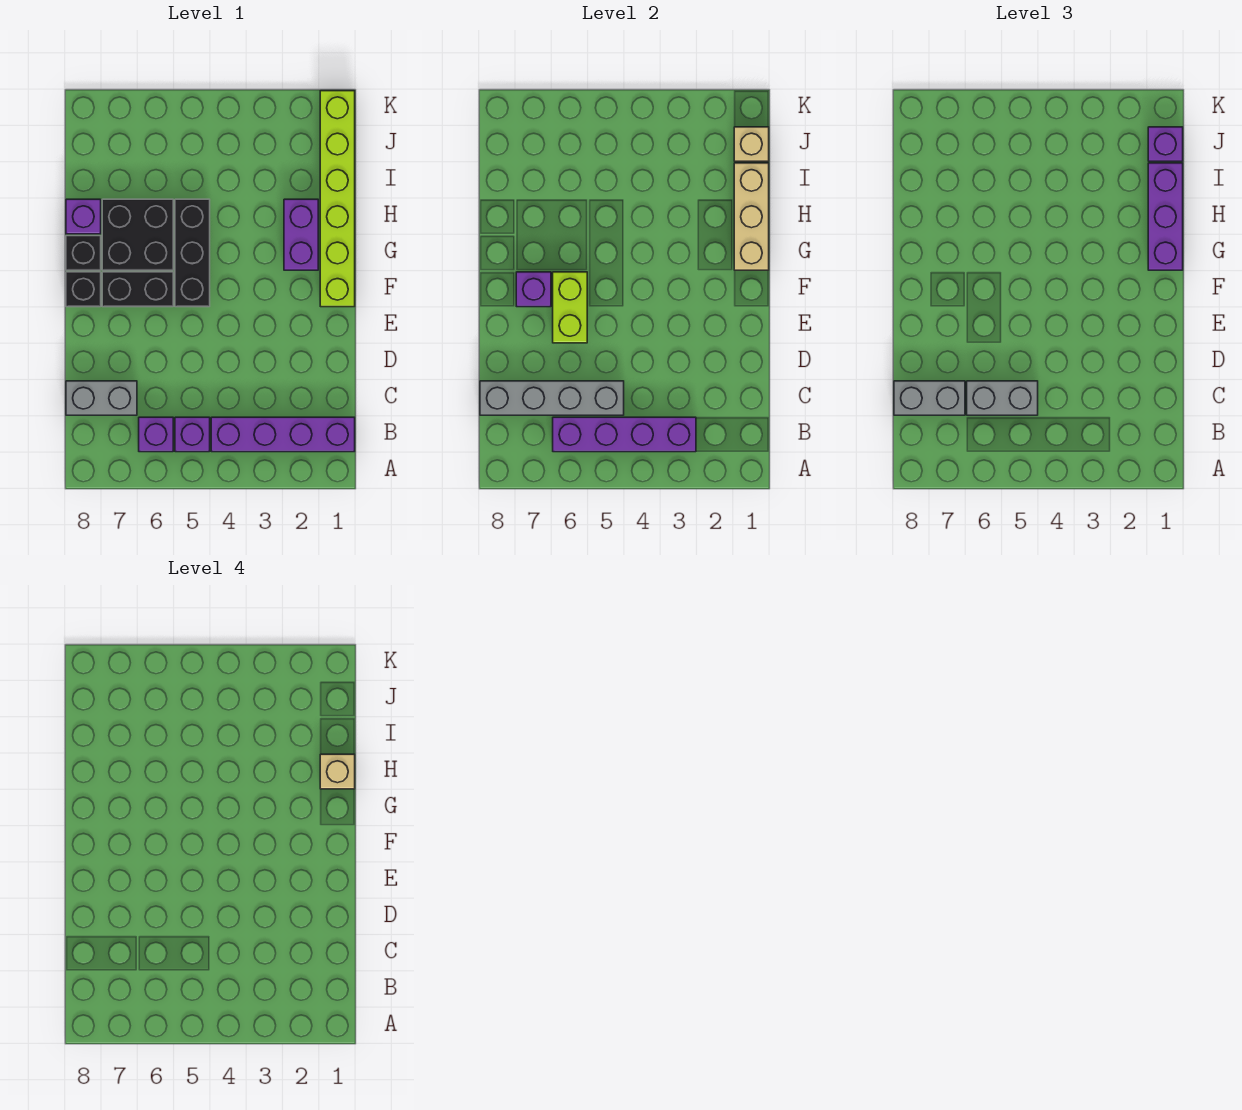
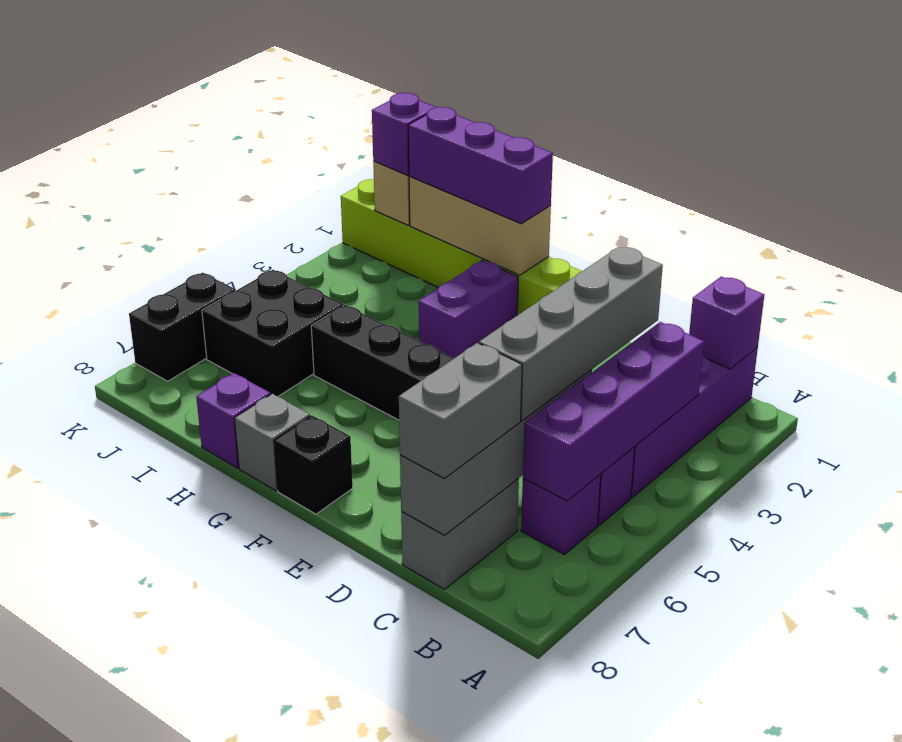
grey 1x2 brick [967,381,1038,415] -> grey 1x4 brick [479,246,663,421]
lime 1x2 brick [553,272,587,343] -> none
black 1x2 brick [102,272,173,307] -> black 1x2 brick moved to [129,273,236,381]
purple 1x1 brick [516,272,551,307] -> purple 1x1 brick moved to [689,276,764,369]
purple 1x2 brick [284,199,318,270] -> purple 1x2 brick turned to [419,261,518,358]
black 2x2 brick [102,199,173,270] -> black 2x2 brick moved to [202,270,343,396]
black 1x1 brick [66,236,101,270] -> grey 1x1 brick [235,394,310,491]
tan 1x1 brick [320,754,355,789] -> none

